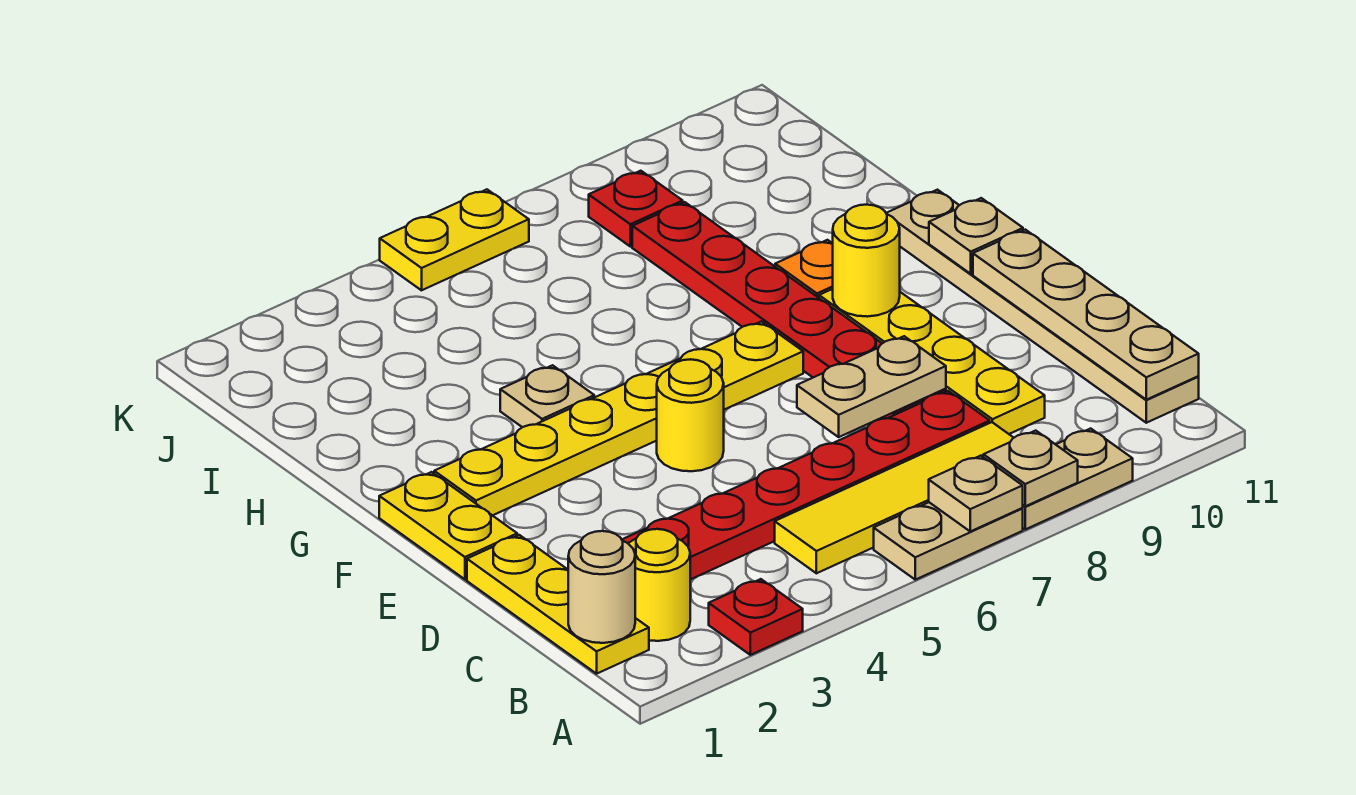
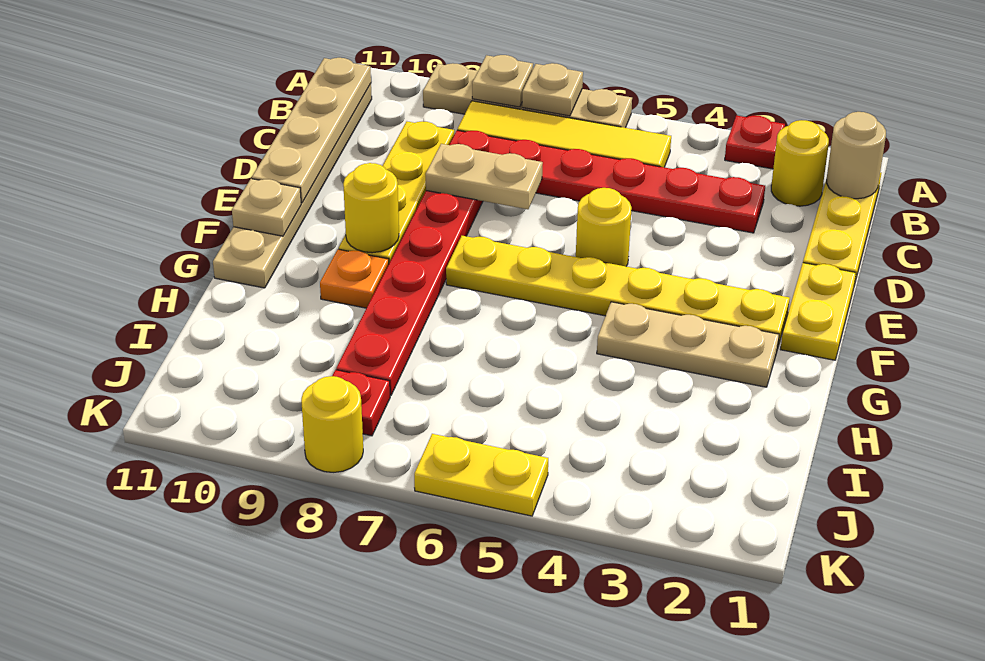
tan 1x1 plate [500,365,594,427] -> tan 1x3 plate [597,302,779,387]
none -> yellow 1x1 round brick [301,376,363,472]

